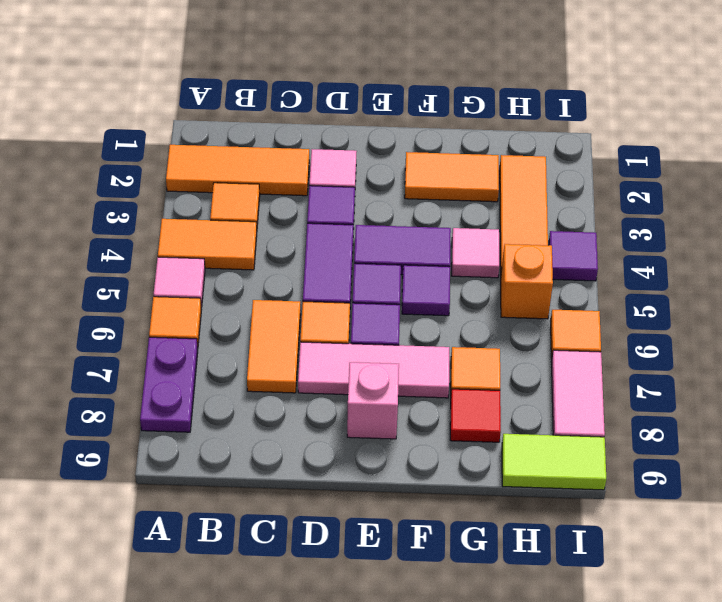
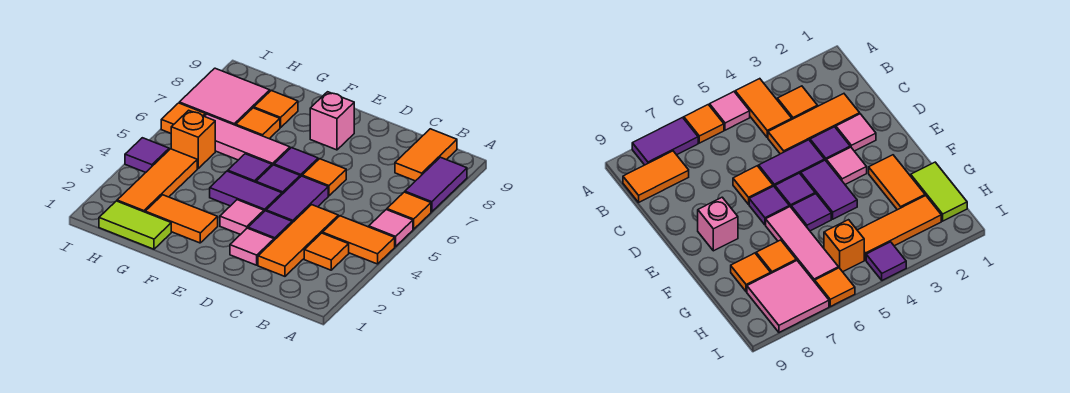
orange 1x3 tile [166,145,309,196] -> orange 1x3 tile turned to [258,205,338,276]
purple 1x2 plate [140,337,198,432] -> purple 1x2 tile [405,157,467,212]
orange 1x2 tile [247,300,300,393] -> orange 1x2 tile moved to [395,129,457,181]
pink 1x3 tile [298,342,449,398] -> pink 1x3 tile moved to [204,114,290,166]
pink 1x1 tile [452,228,499,278] -> pink 1x1 tile moved to [220,200,264,235]
red 1x1 tile [450,389,501,442] -> orange 1x1 tile [254,91,298,128]
lime 1x2 tile [502,434,606,490] -> lime 1x2 tile moved to [99,201,171,249]
pink 1x2 tile [551,350,605,437] -> pink 2x2 tile [179,68,270,125]

